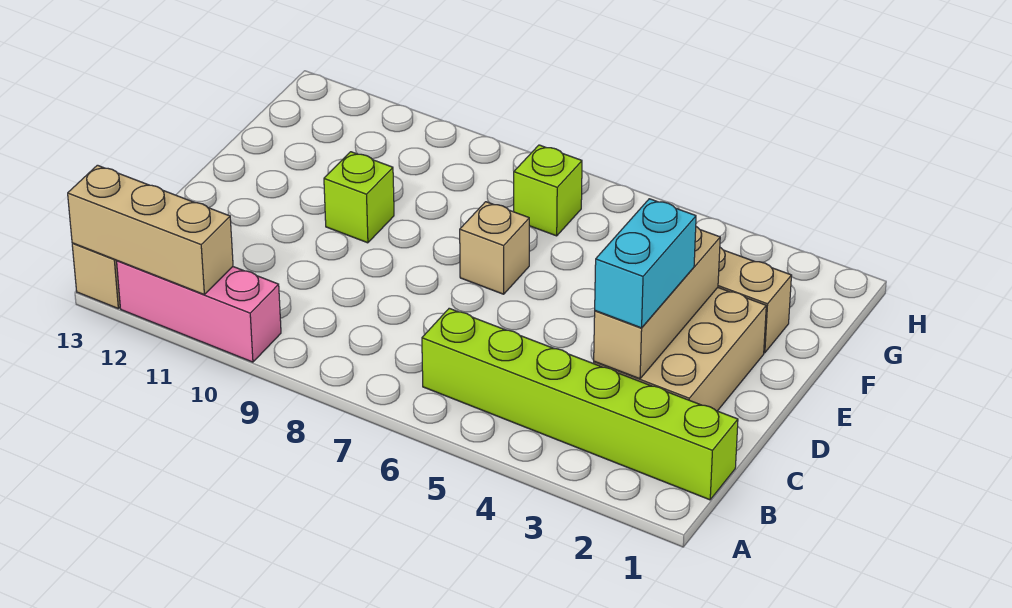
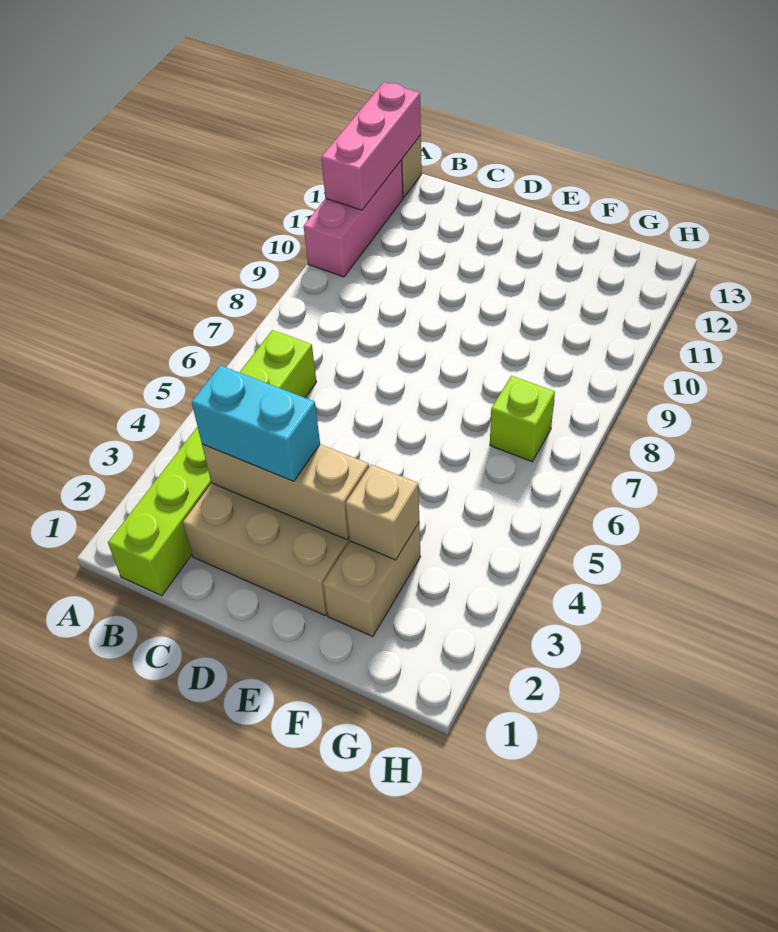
tan 1x3 brick [68,165,233,294] -> pink 1x3 brick [321,82,421,210]
tan 1x1 brick [460,202,529,294] -> tan 1x1 brick moved to [346,464,419,560]
lime 1x1 brick [324,152,394,243] -> none

